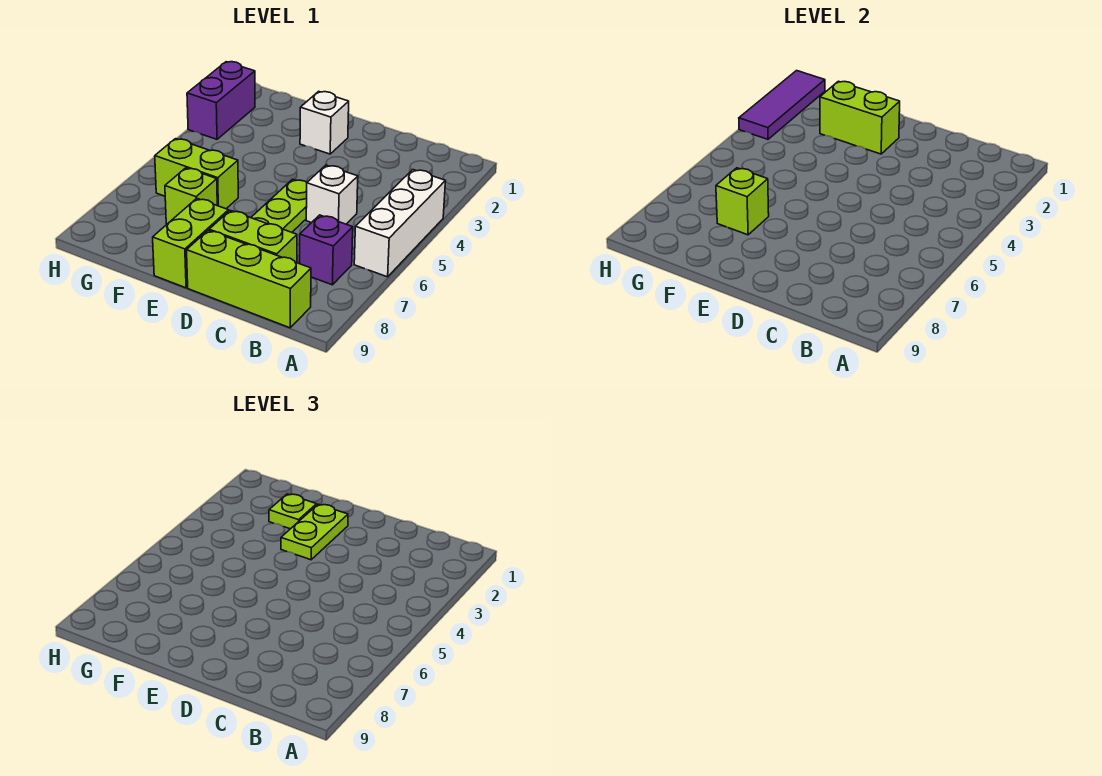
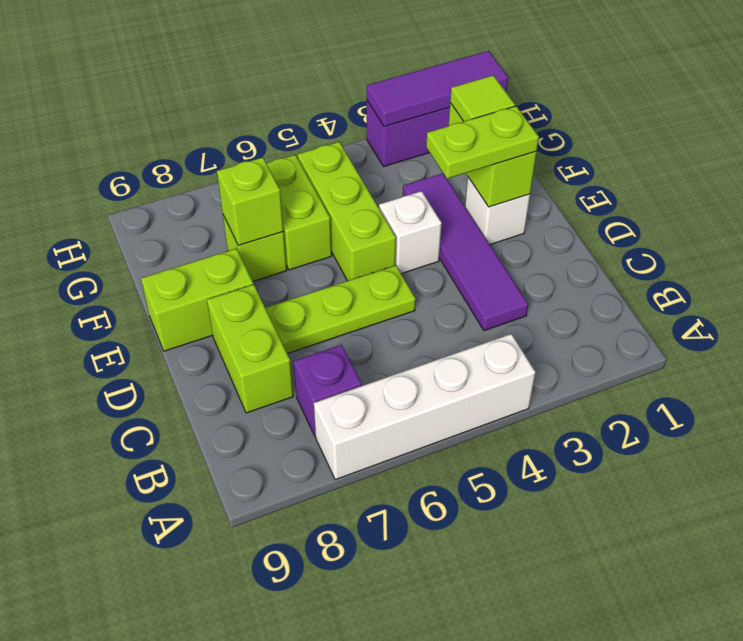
white 1x3 brick [354,170,445,277] -> white 1x4 brick [314,334,536,480]
lime 1x3 brick [187,230,311,328] -> lime 1x3 brick moved to [298,142,396,281]
none -> purple 1x4 tile [403,173,528,331]
white 1x1 brick [306,165,358,224] -> white 1x1 brick moved to [379,191,442,274]
lime 1x1 plate [269,494,317,529] -> lime 1x1 tile [450,75,515,122]

